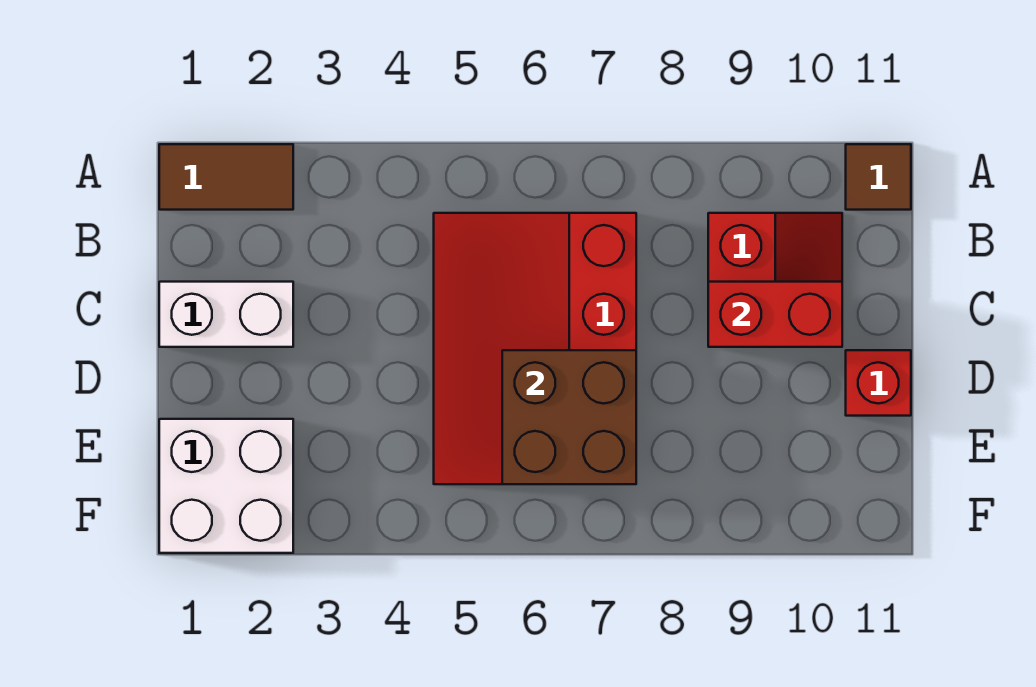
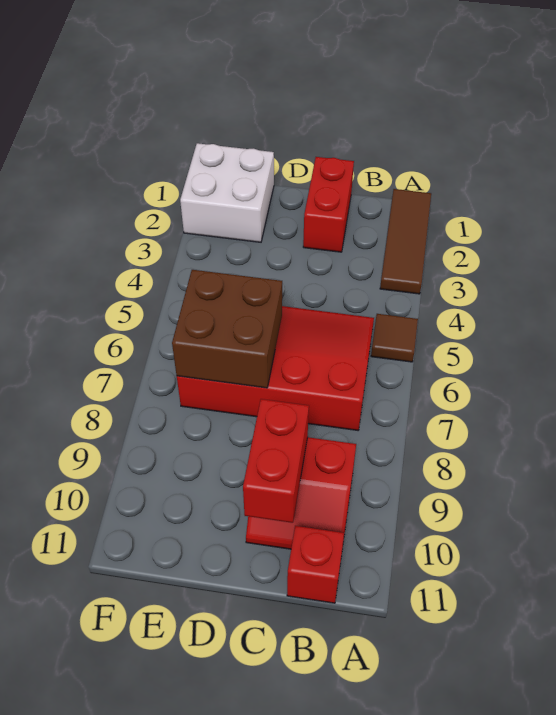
brown 1x2 tile [159,144,293,210] -> brown 1x3 tile [380,189,431,294]
brown 1x1 tile [846,144,911,210] -> brown 1x1 tile moved to [371,314,418,362]
white 1x2 brick [159,282,293,347] -> red 1x2 brick [303,157,354,252]
red 1x1 brick [846,350,911,416] -> red 1x1 brick moved to [287,526,344,603]

